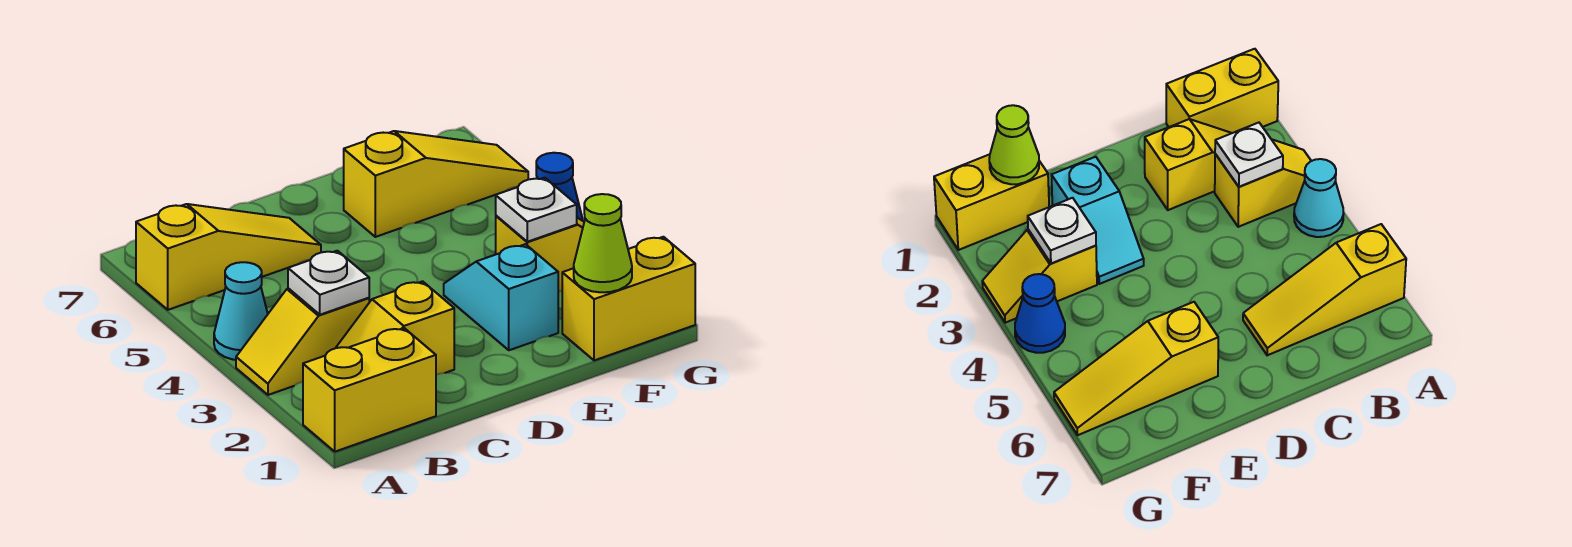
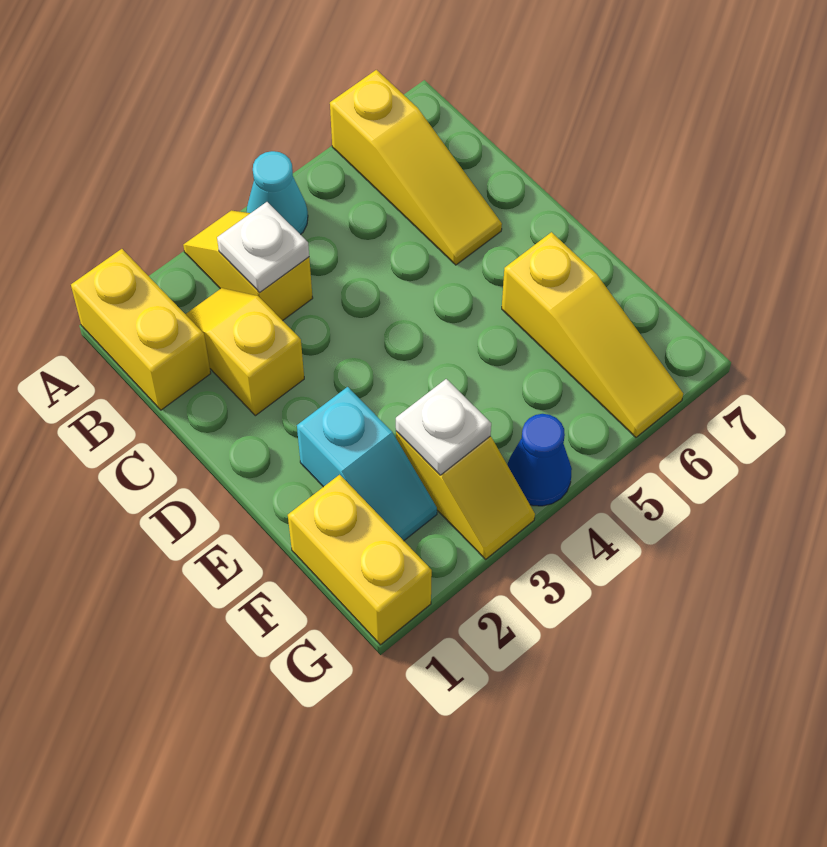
cyan 1x2 slope [444,244,558,350] -> cyan 1x2 slope turned to [297,387,437,541]
lime 1x1 cone [574,194,632,292] -> none

